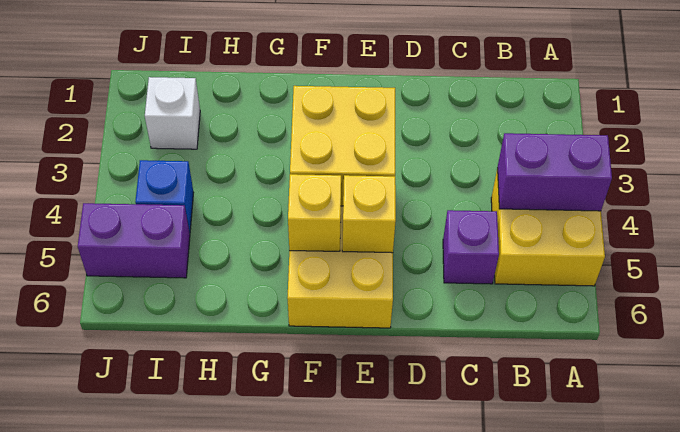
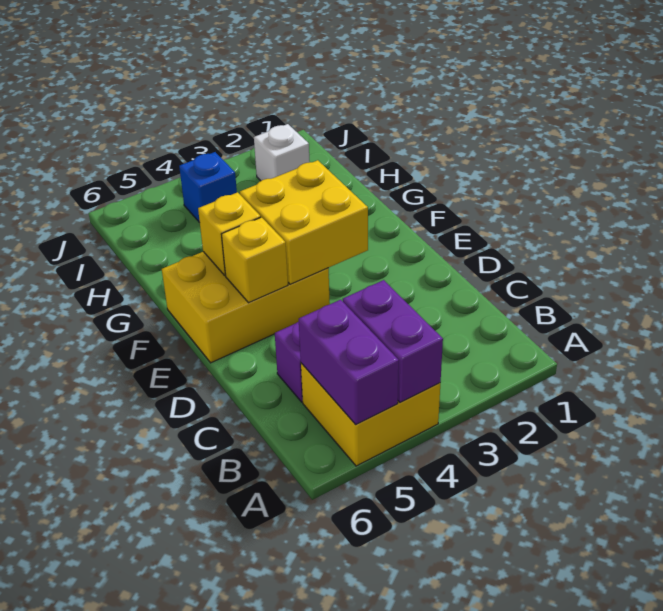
purple 1x2 brick [78,203,190,278] -> purple 1x2 brick moved to [299,300,399,425]

